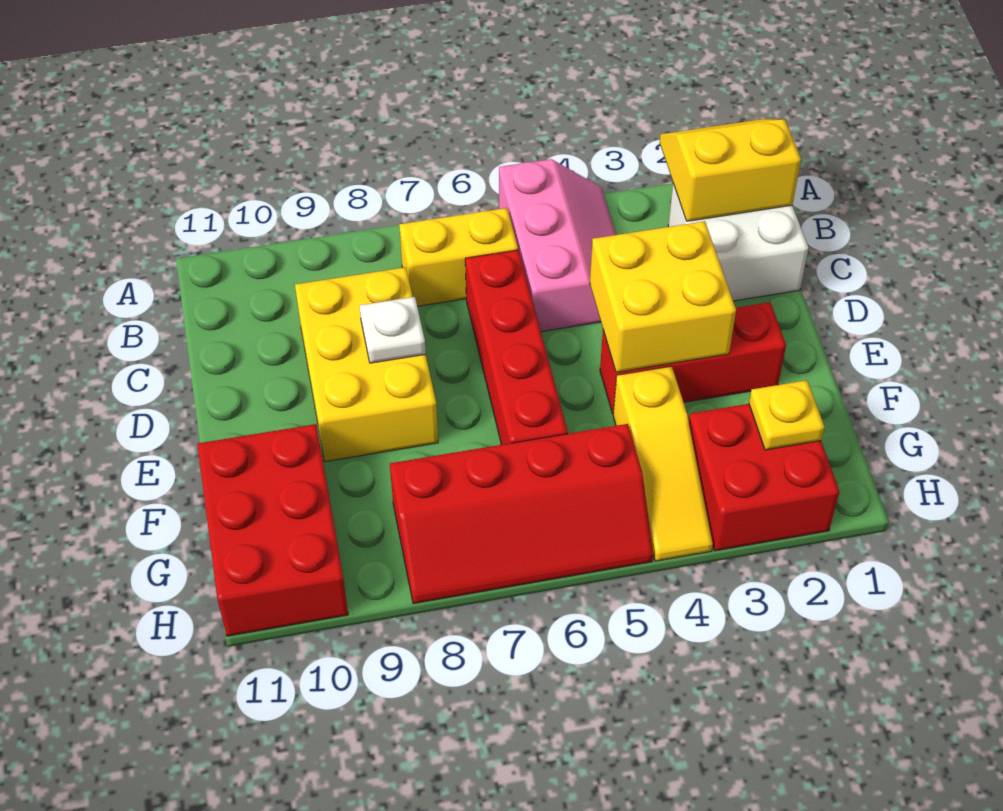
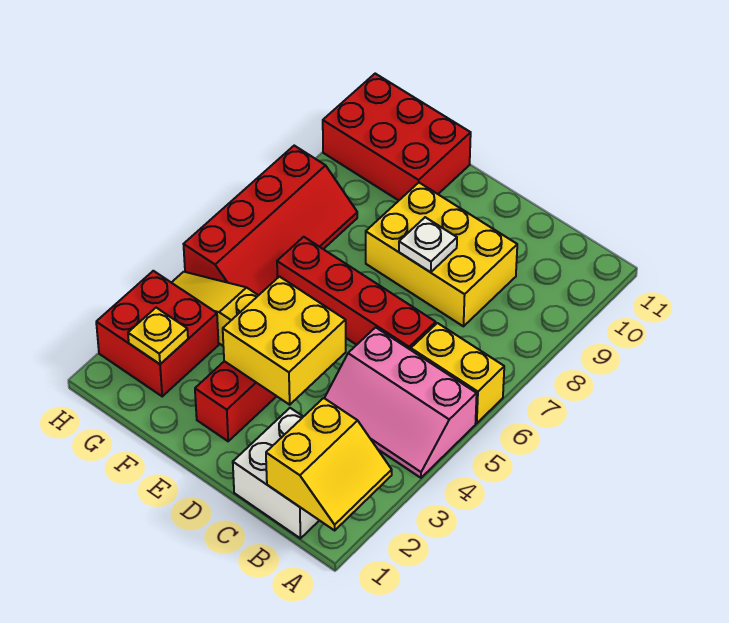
yellow 1x2 brick [399,208,518,306] -> yellow 1x2 brick turned to [411,323,504,423]
red 2x4 slope [390,424,653,604] -> red 2x4 slope turned to [184,146,357,295]

